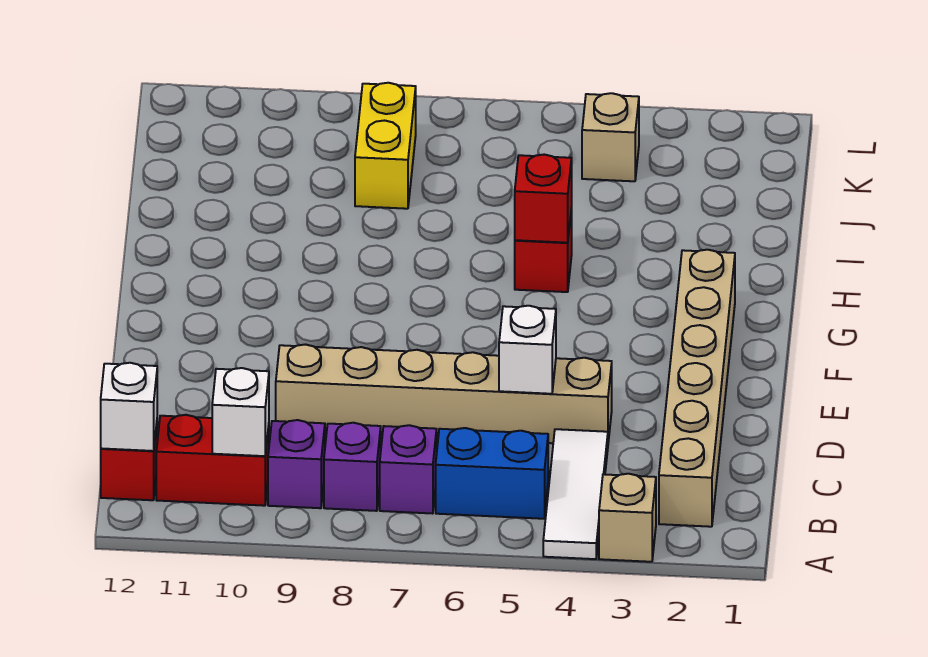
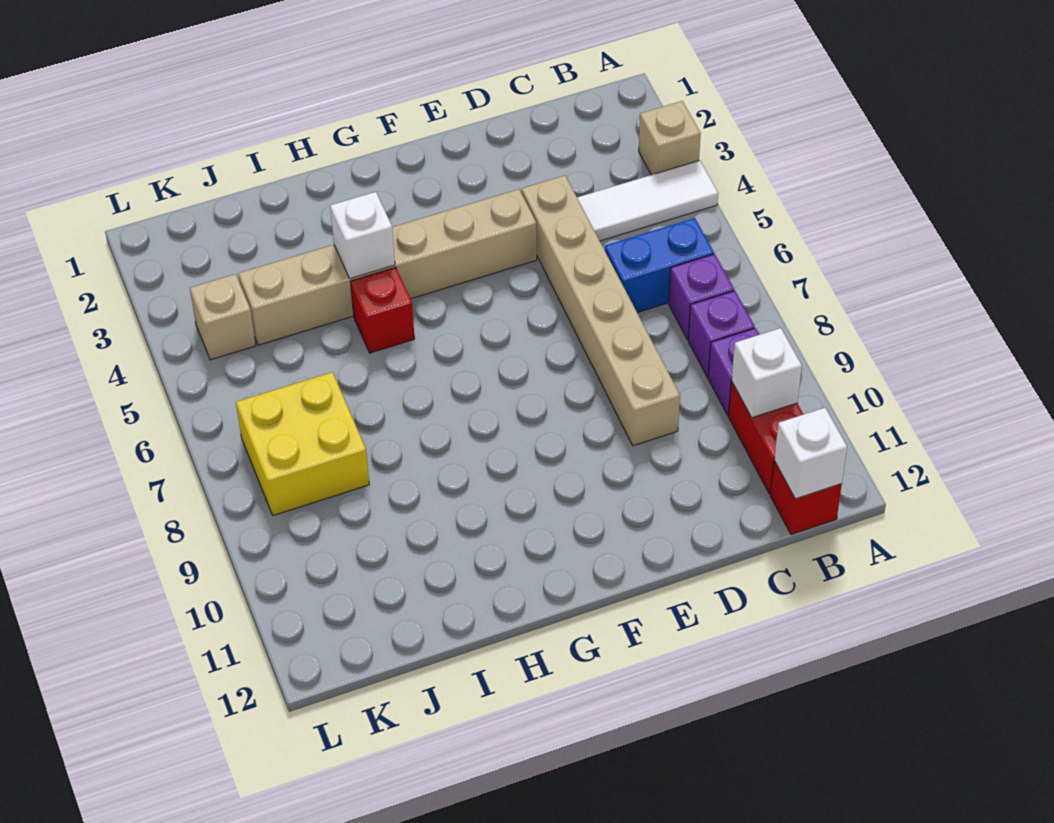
tan 1x6 brick [659,250,735,527] -> tan 1x6 brick moved to [238,189,537,345]
blue 1x2 brick [436,428,548,519] -> blue 1x2 brick turned to [605,218,714,313]
white 1x1 brick [499,306,556,394] -> white 1x1 brick moved to [330,192,395,279]
red 1x1 brick [515,155,572,243] -> none
yellow 1x2 brick [355,83,416,209] -> yellow 2x2 brick [236,372,369,515]

